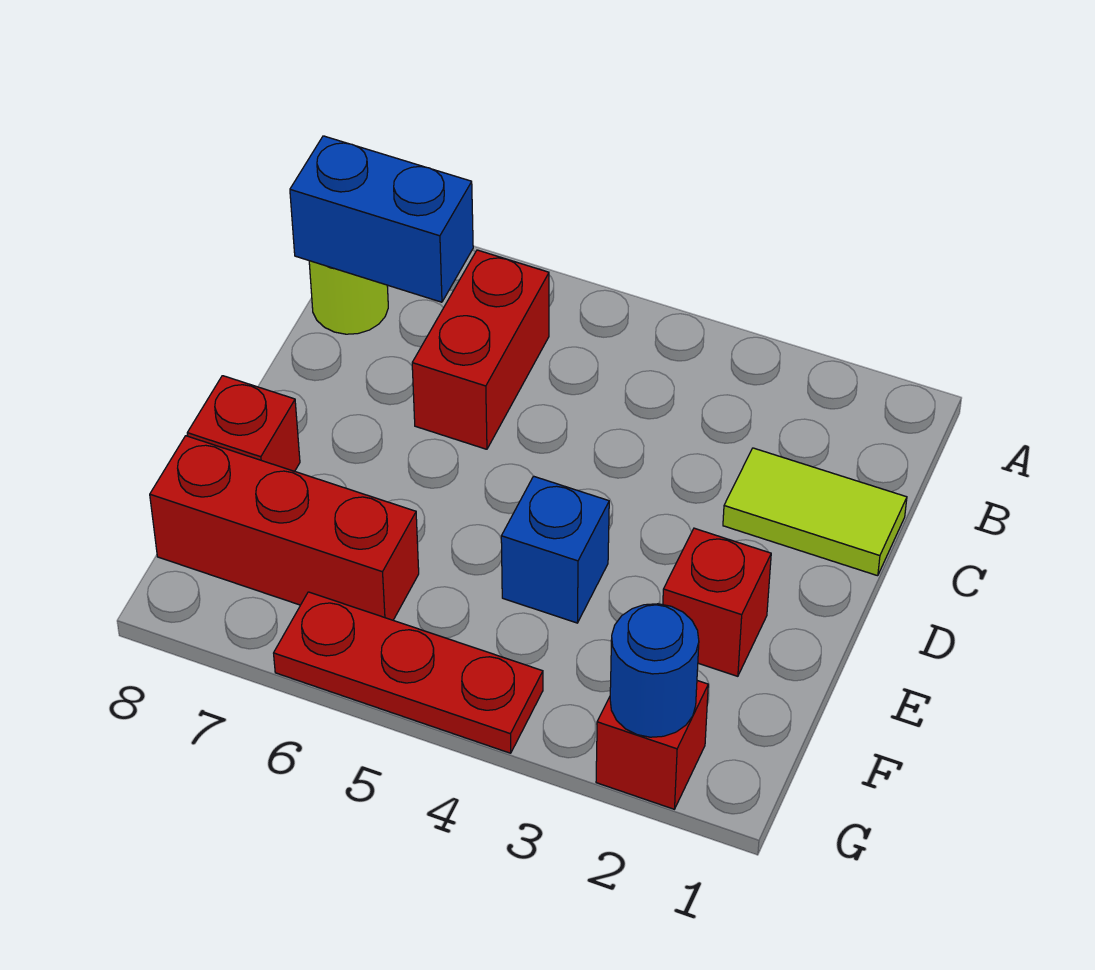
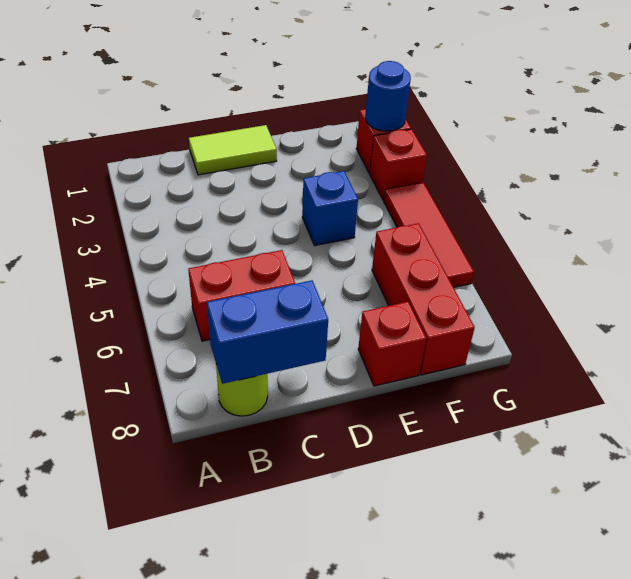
blue 1x2 brick [290,136,473,302] -> blue 1x2 brick turned to [207,281,328,384]
lime 1x2 tile [723,448,907,576] -> lime 1x2 tile turned to [189,125,277,175]
red 1x1 brick [663,528,771,676] -> red 1x1 brick moved to [370,129,427,200]
red 1x3 plate [274,592,543,753] -> red 1x3 tile [384,183,474,287]

